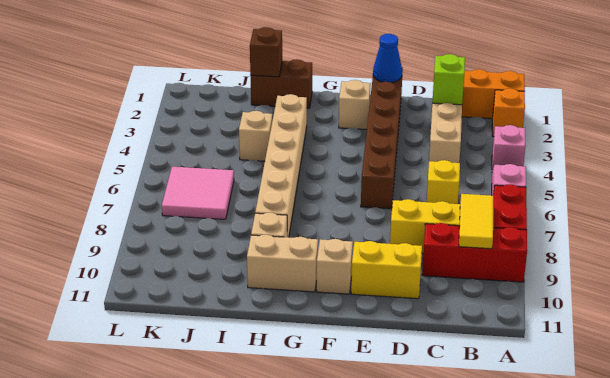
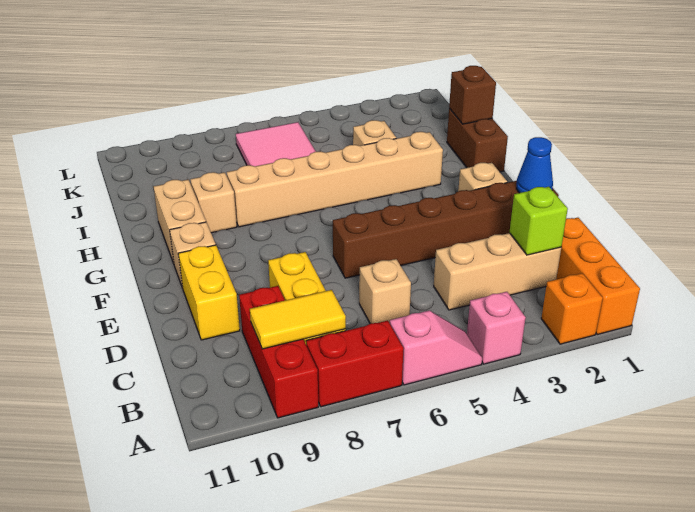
yellow 1x1 brick [427,160,460,204] -> tan 1x1 brick [359,259,411,324]

